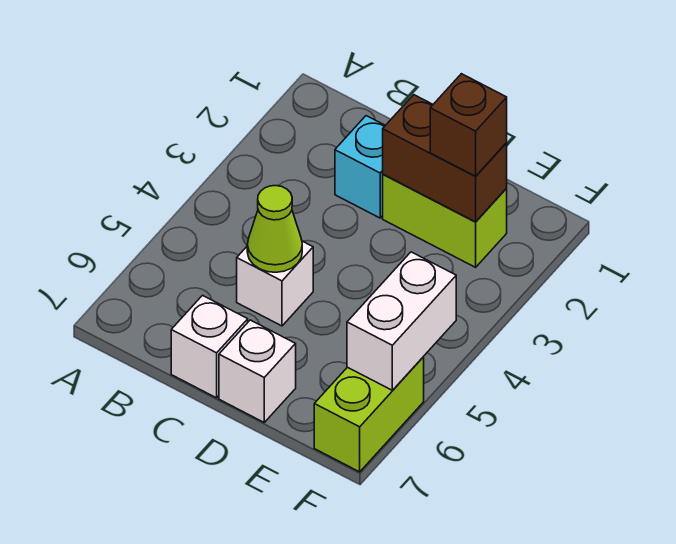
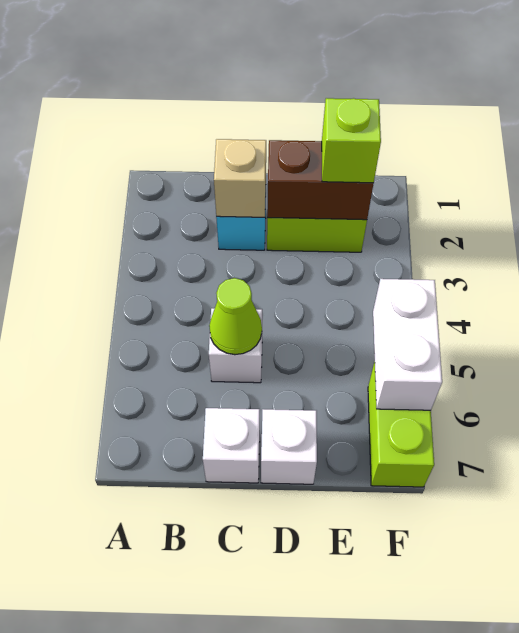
none -> tan 1x1 brick [214,139,266,217]
brown 1x1 brick [430,74,507,176] -> lime 1x1 brick [322,98,381,183]

